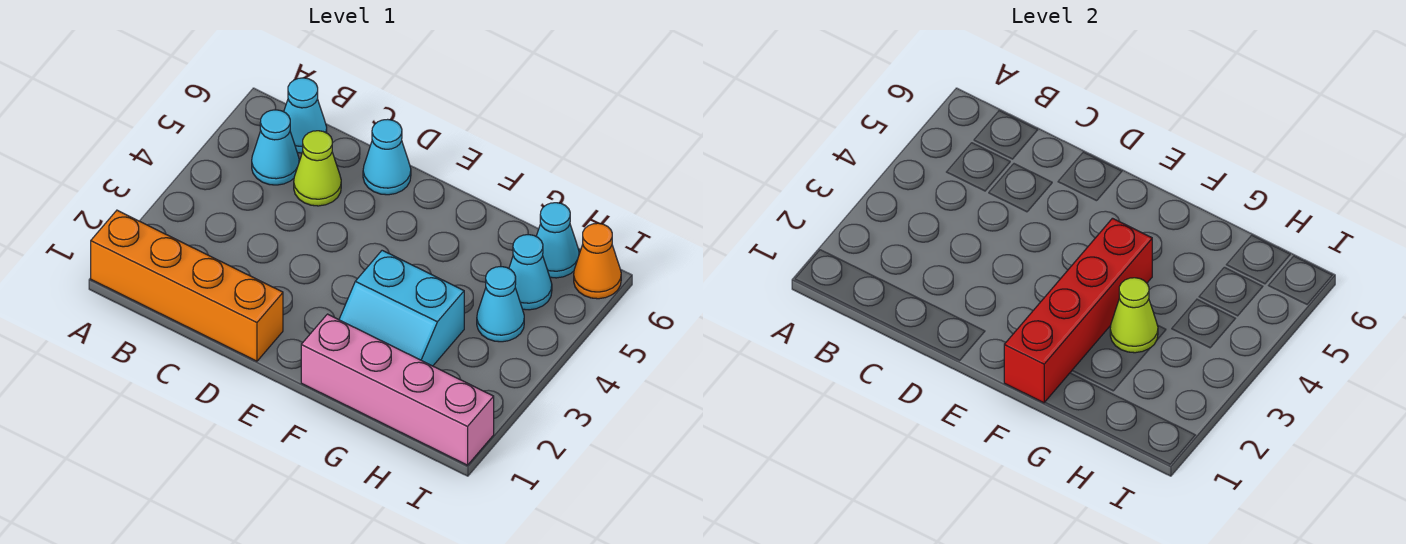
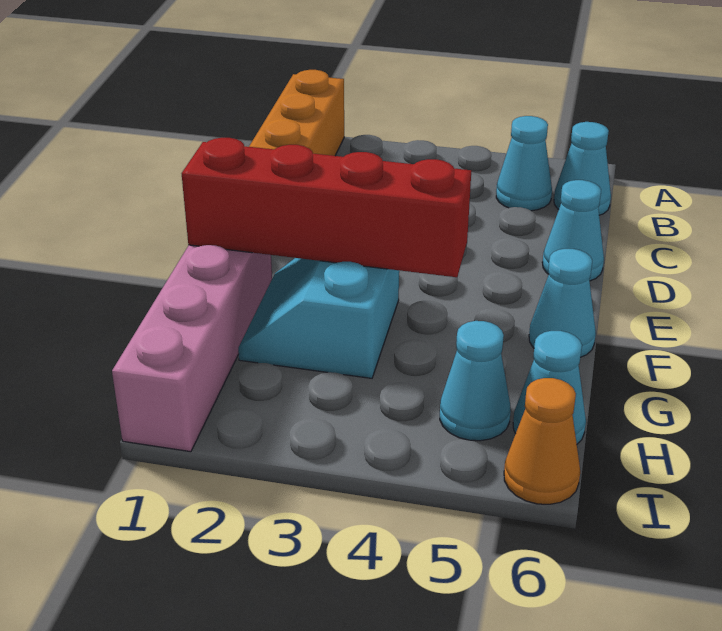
lime 1x1 cone [294,131,341,206] -> none
lime 1x1 cone [1110,278,1158,353] -> none
cyan 1x1 cone [477,267,524,342] -> cyan 1x1 cone moved to [529,249,596,357]

